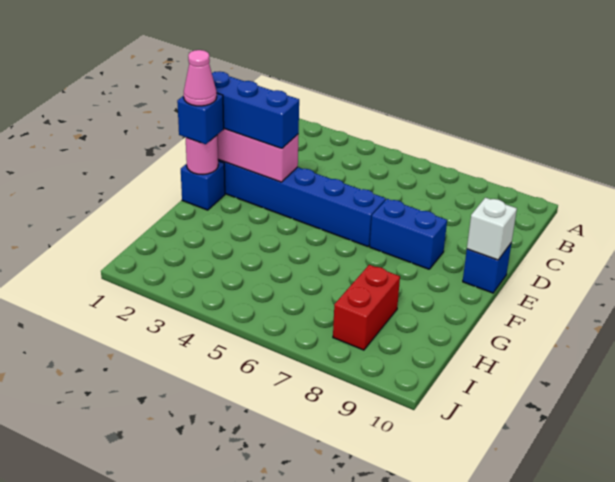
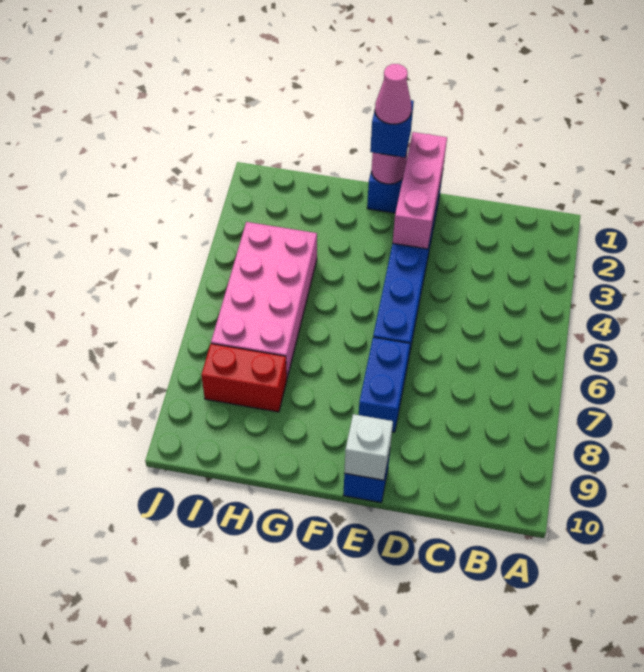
blue 1x3 brick [212,71,299,148] -> none
none -> pink 2x4 brick [211,222,317,378]

